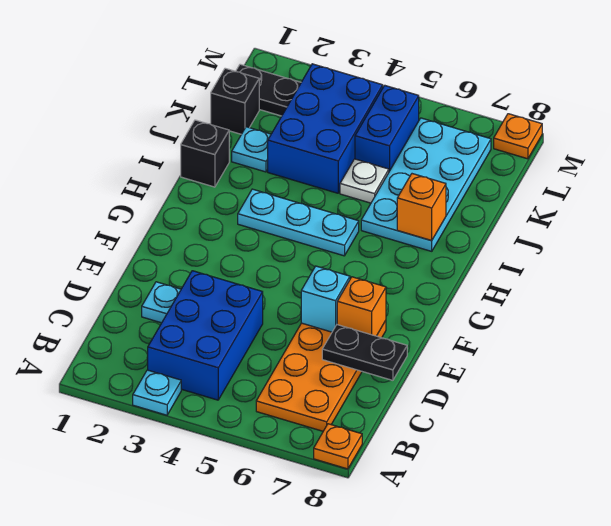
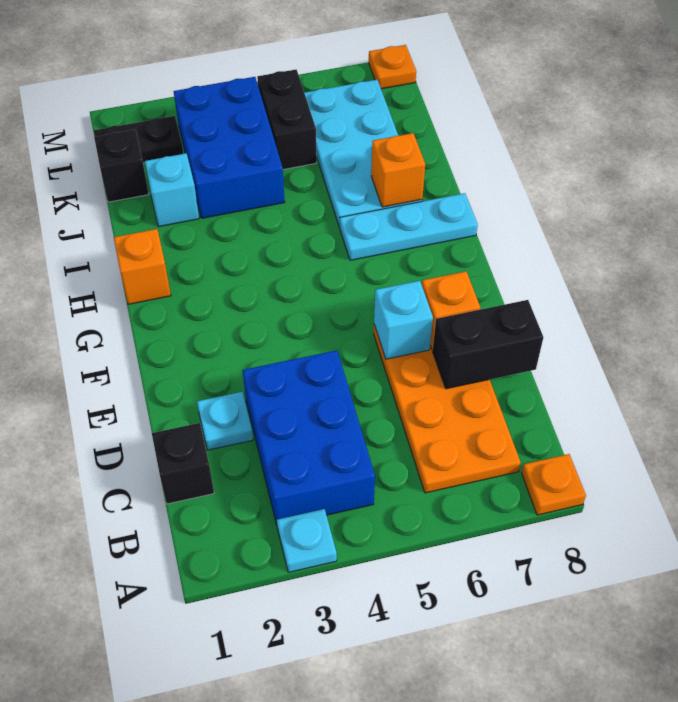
black 1x2 plate [322,325,407,380] -> black 1x2 brick [433,300,543,389]
none -> orange 1x1 brick [114,229,171,304]
cyan 1x3 plate [238,189,359,256] -> cyan 1x3 plate moved to [340,193,478,260]
black 1x1 brick [181,120,229,187] -> black 1x1 brick moved to [152,423,214,504]
cyan 1x1 plate [232,127,271,172] -> cyan 1x1 brick [145,153,199,227]
white 1x1 plate [340,159,389,203] -> none
blue 1x2 brick [355,85,419,171] -> black 1x2 brick [257,70,317,170]

